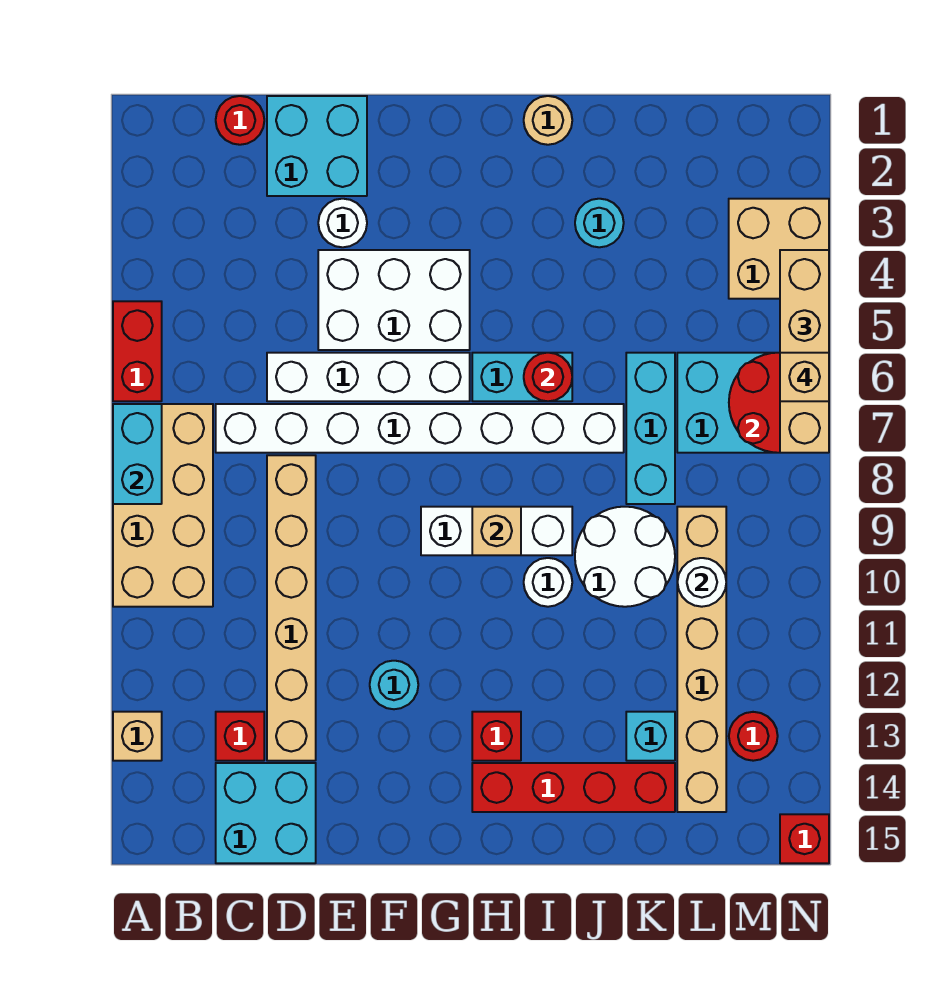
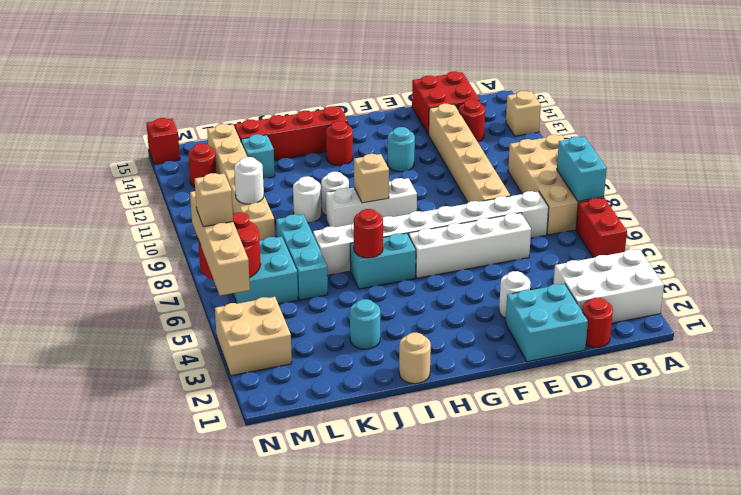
red 1x1 brick [216,712,264,761] -> red 1x1 round brick [459,99,485,142]
cyan 2x2 brick [216,763,316,863] -> red 2x2 brick [412,71,480,134]
white 2x3 brick [318,250,470,350] -> white 2x3 brick moved to [554,249,664,323]
red 1x1 brick [472,712,521,761] -> red 1x1 round brick [326,121,353,166]
white 2x2 round brick [575,507,675,607] -> white 1x1 round brick [293,176,321,223]

